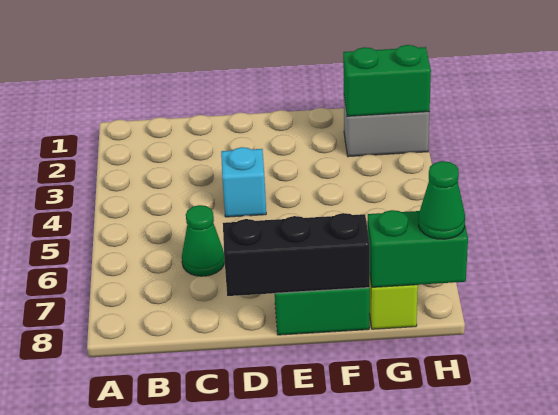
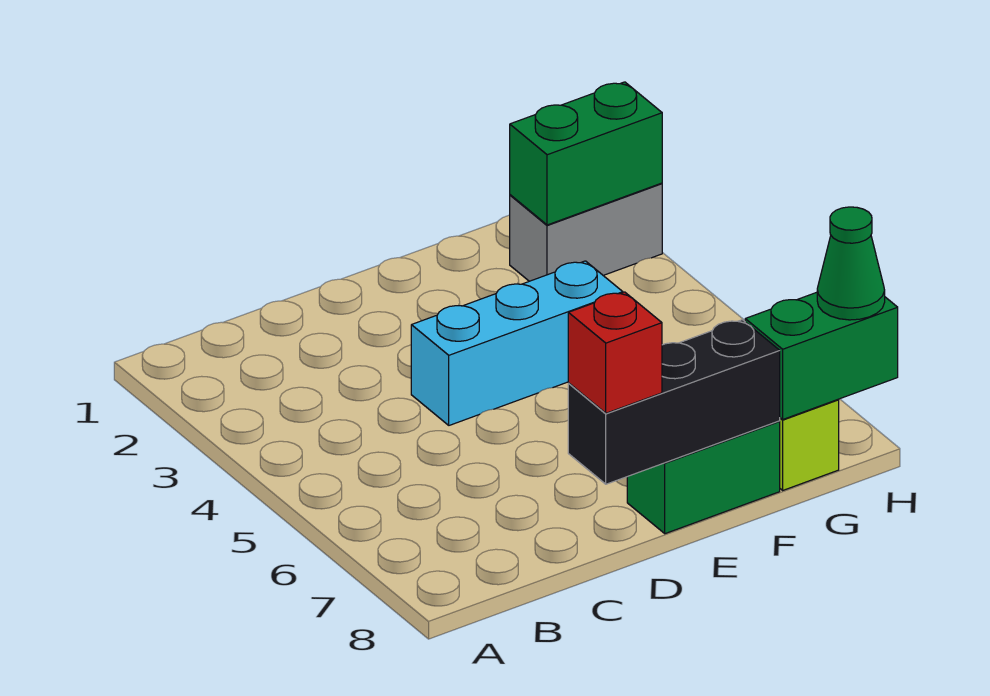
green 1x1 cone [182,205,225,276] -> none
cyan 1x1 brick [221,147,266,217] -> cyan 1x3 brick [411,261,623,425]
none -> red 1x1 brick [568,292,662,413]

